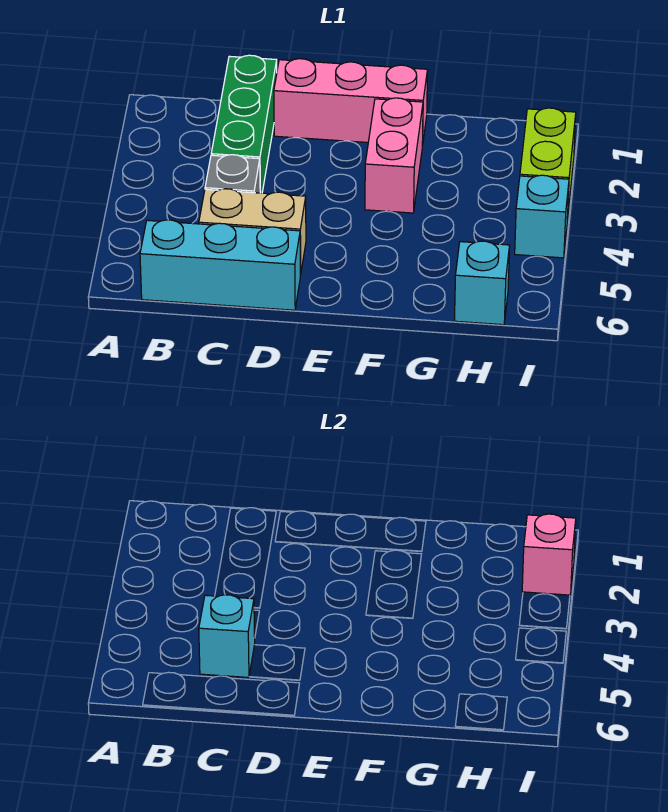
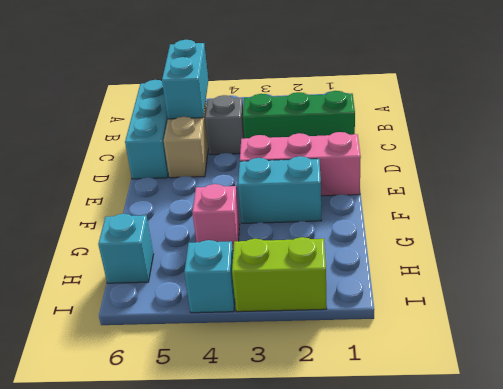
cyan 1x1 brick [199,595,255,678] -> cyan 1x2 brick [162,40,208,119]
pink 1x3 brick [274,59,428,146] -> pink 1x3 brick turned to [240,132,361,196]
pink 1x2 brick [365,98,423,213] -> cyan 1x2 brick [238,156,322,223]
pink 1x1 brick [522,514,576,595] -> pink 1x1 brick moved to [192,184,240,249]

